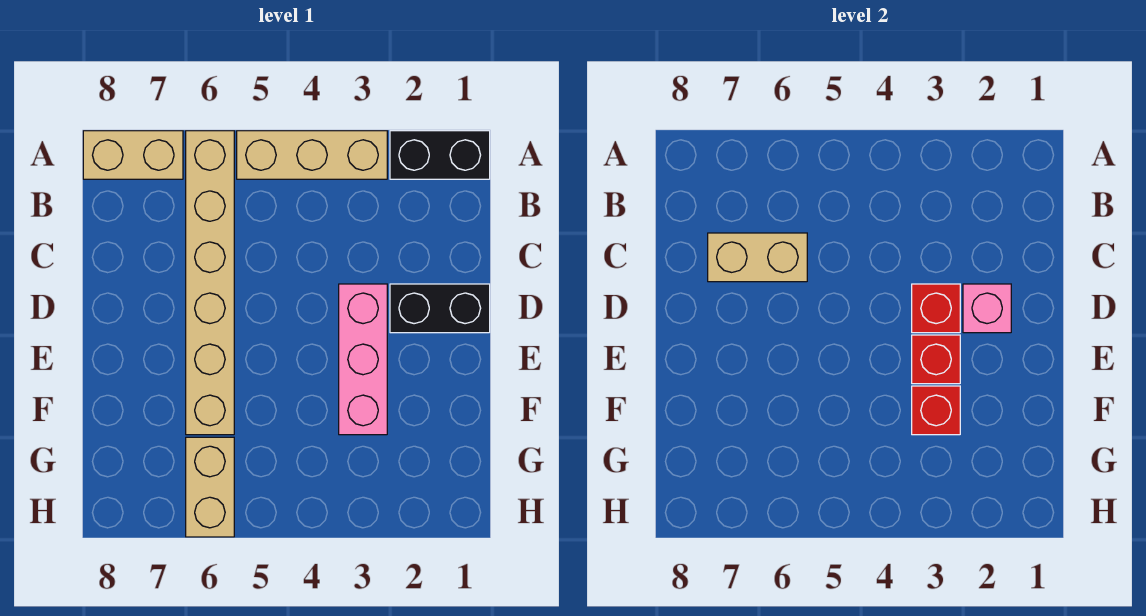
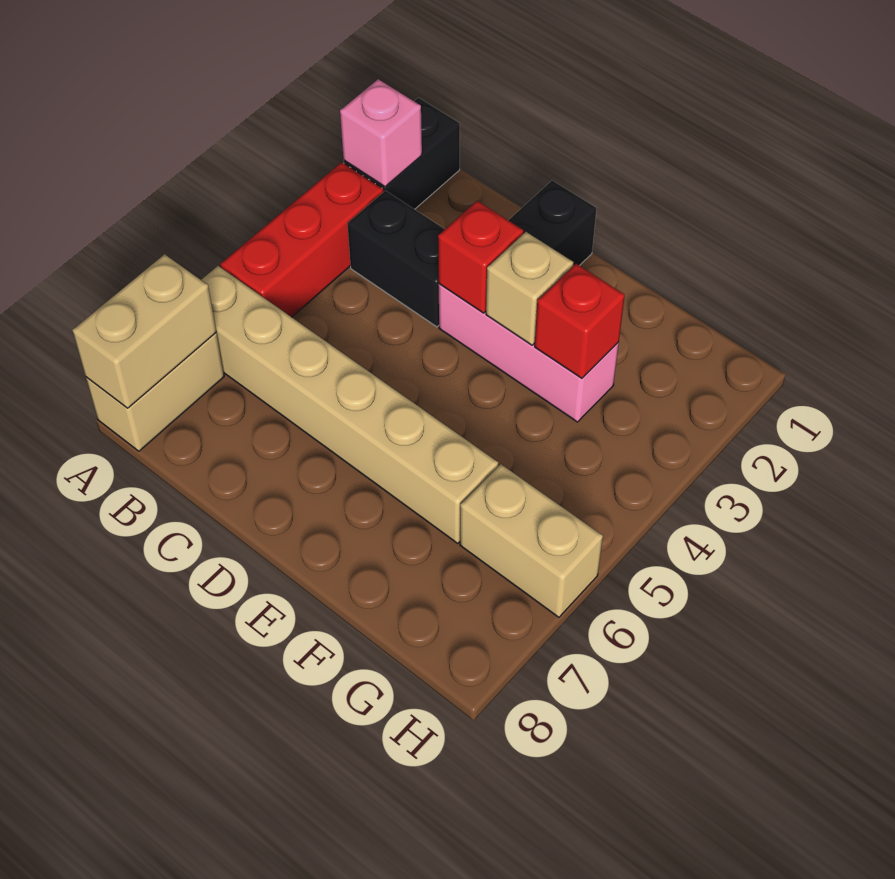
tan 1x3 brick [237,131,387,179] -> red 1x3 brick [220,162,383,317]
none -> black 1x2 brick [347,191,445,327]
tan 1x2 brick [708,233,807,282] -> tan 1x2 brick moved to [72,254,216,408]
pink 1x1 brick [963,284,1011,333] -> pink 1x1 brick moved to [340,79,422,187]
red 1x1 brick [912,335,960,384] -> tan 1x1 brick [486,232,573,345]

